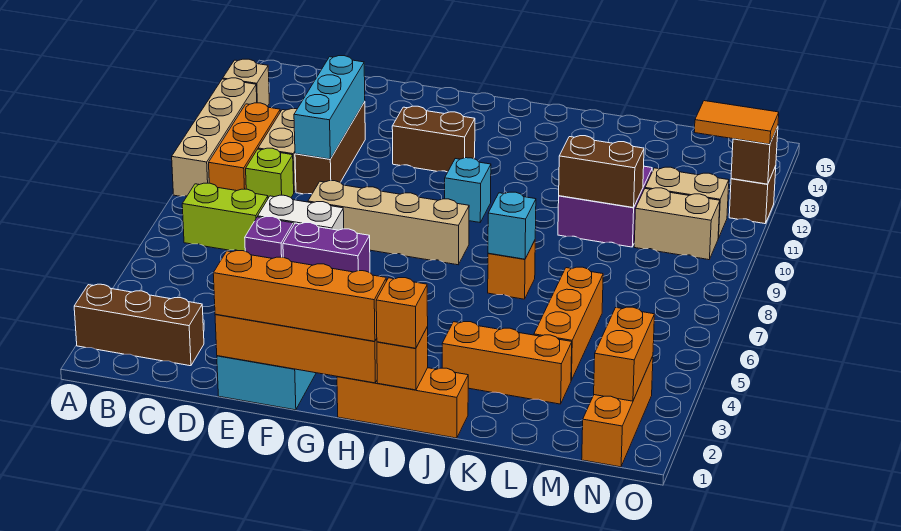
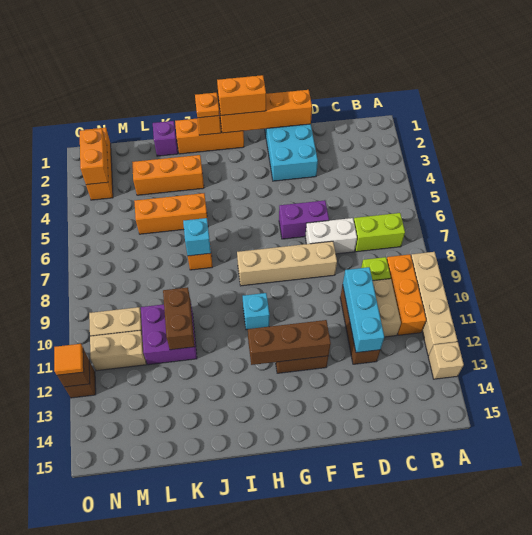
brown 1x3 brick [74,284,204,366] -> brown 1x3 brick moved to [248,320,331,365]
purple 1x1 brick [245,216,293,259] -> purple 1x1 brick moved to [153,121,178,156]
orange 1x4 brick [213,251,386,341] -> orange 1x2 brick [217,75,266,116]
orange 1x1 brick [376,278,428,348] -> orange 1x1 plate [195,93,220,118]
brown 1x2 brick [559,136,644,208] -> brown 1x2 brick turned to [163,287,195,350]
orange 1x3 brick [534,267,603,380] -> orange 1x3 brick turned to [134,193,208,234]
orange 1x2 tile [695,101,779,144] -> orange 1x1 tile [54,344,84,375]

